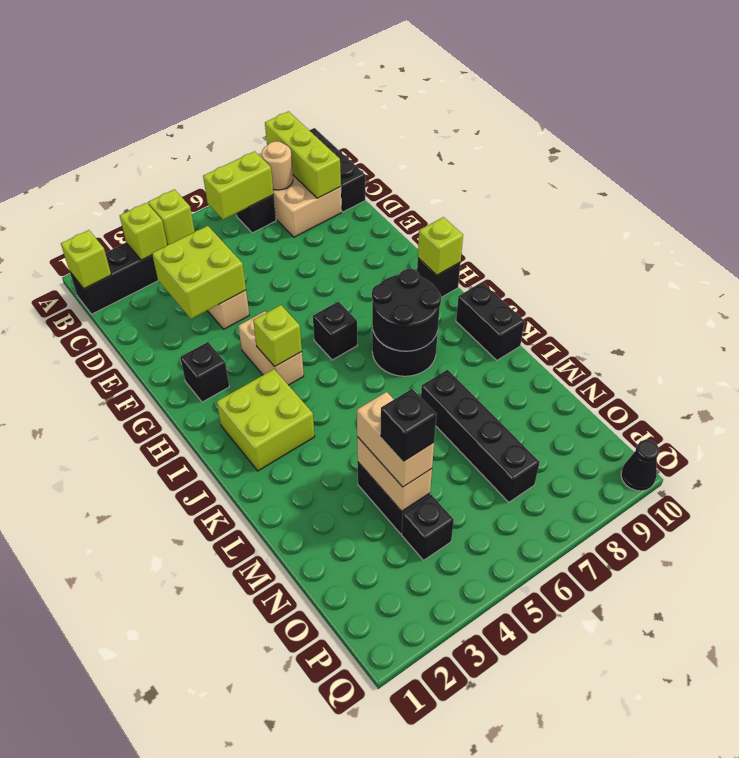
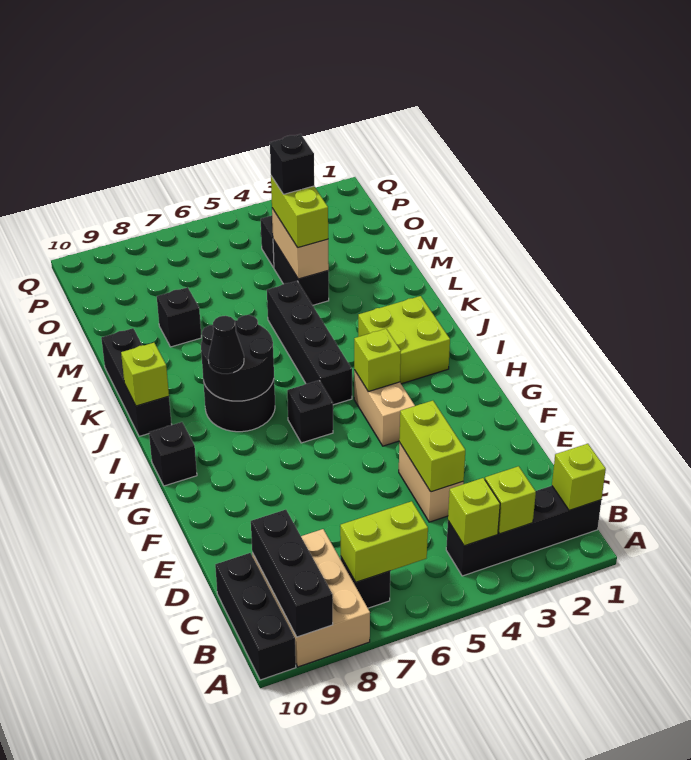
lime 1x3 brick [265,111,341,198] -> black 1x3 brick [251,510,333,637]
tan 1x1 round brick [262,141,293,190] -> none
lime 2x2 brick [152,226,246,319] -> lime 1x2 brick [399,401,465,492]
black 1x1 brick [180,342,229,402] -> black 1x1 brick moved to [157,287,201,347]
lime 1x1 brick [418,217,463,275] -> lime 1x1 brick moved to [121,343,169,406]
black 1x2 brick [456,282,525,360] -> black 1x3 brick [101,328,172,436]
black 1x4 brick [421,370,540,502] -> black 1x4 brick moved to [267,281,352,405]
tan 1x2 brick [357,392,434,487] -> lime 1x2 brick [271,176,328,248]
black 1x1 cone [621,440,659,491] -> black 1x1 cone moved to [208,316,244,374]

